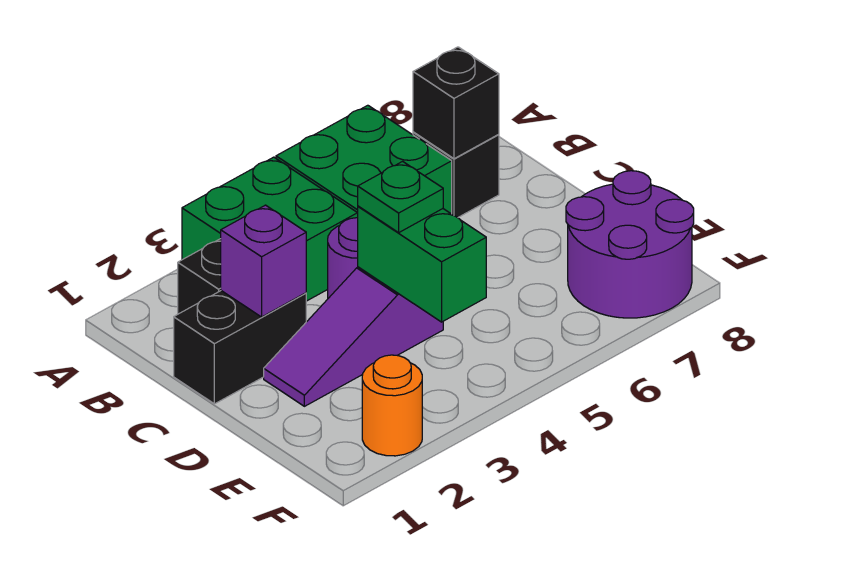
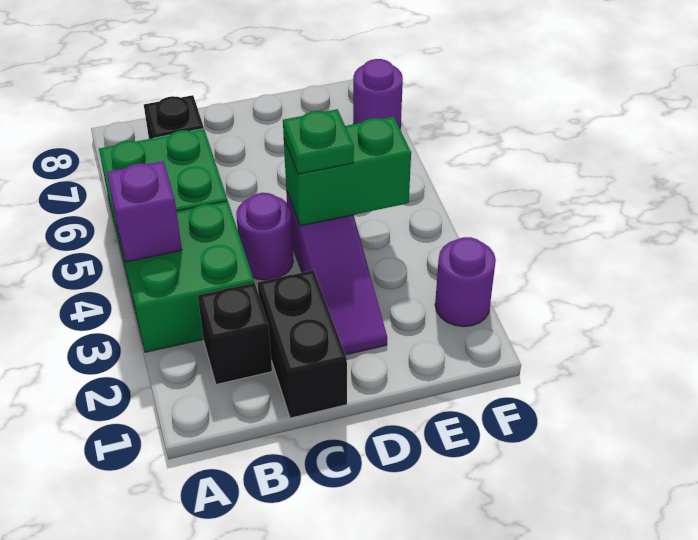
black 1x1 brick [413,47,499,159] -> none
purple 1x1 brick [221,205,306,317] -> purple 1x1 brick moved to [107,161,182,262]
purple 2x2 round brick [566,171,694,318] -> purple 1x1 round brick [353,59,403,128]
orange 1x1 round brick [362,355,422,456] -> purple 1x1 round brick [435,237,496,327]

